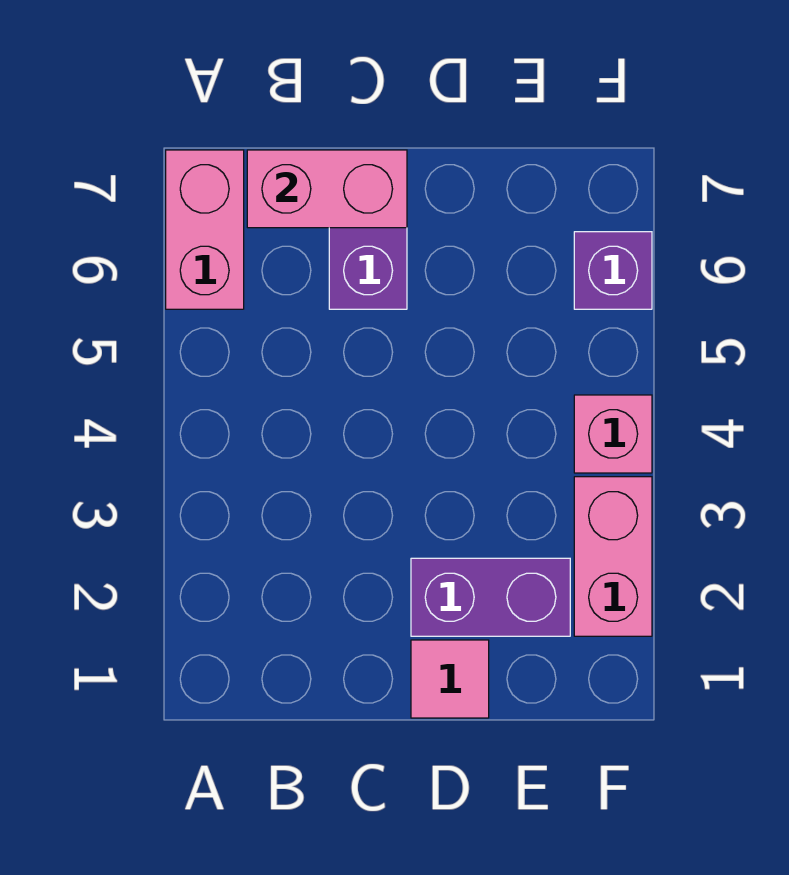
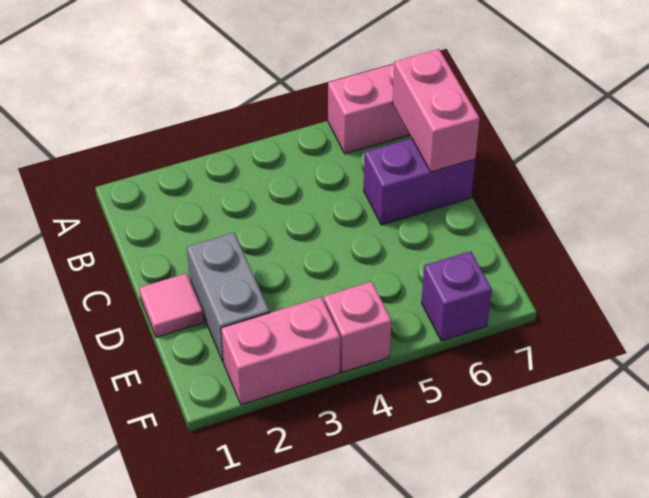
purple 1x2 brick [411,558,570,636] -> grey 1x2 brick [187,233,270,363]

